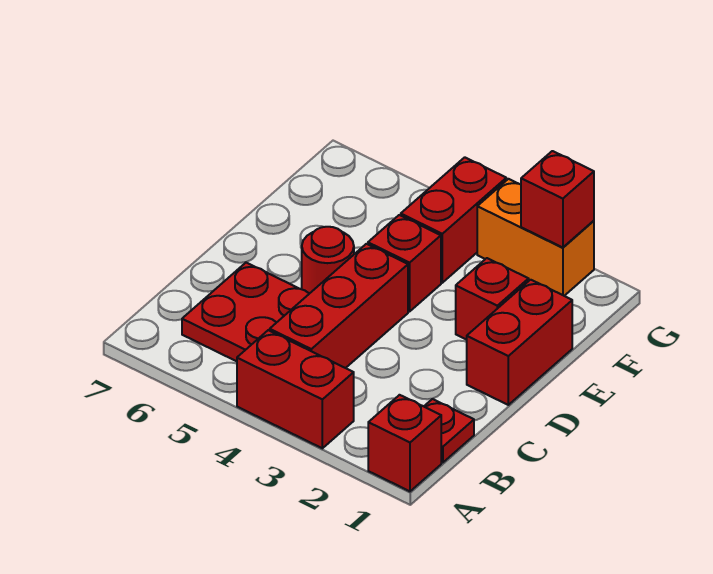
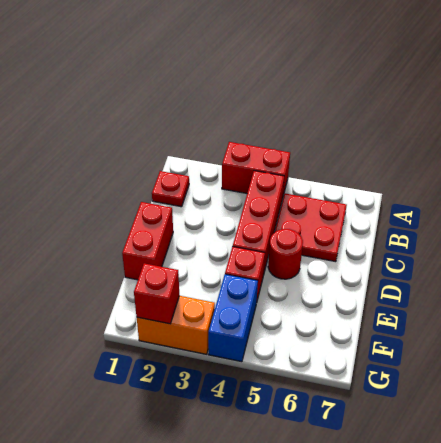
red 1x1 brick [368,395,441,491] -> none
red 1x1 brick [456,258,529,340] -> none
red 1x2 brick [401,157,506,283] -> blue 1x2 brick [208,274,258,362]

